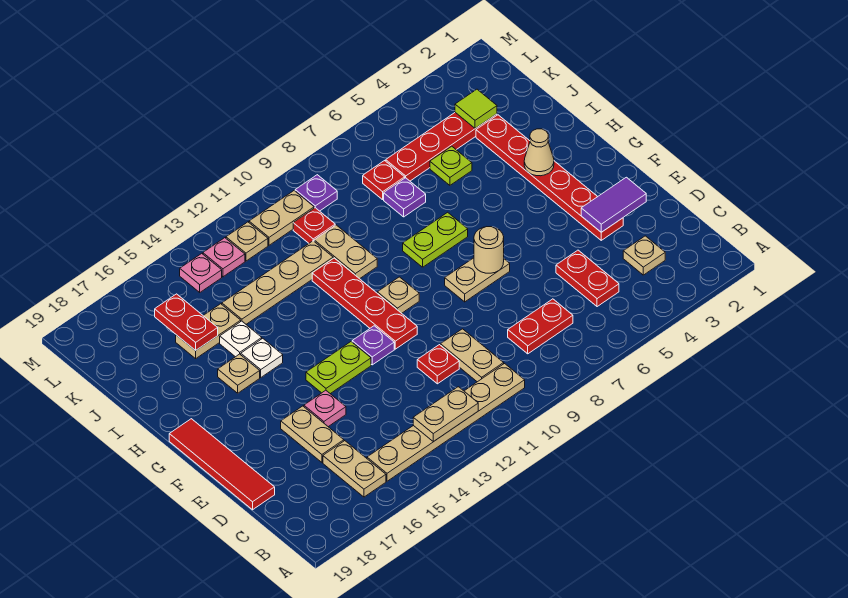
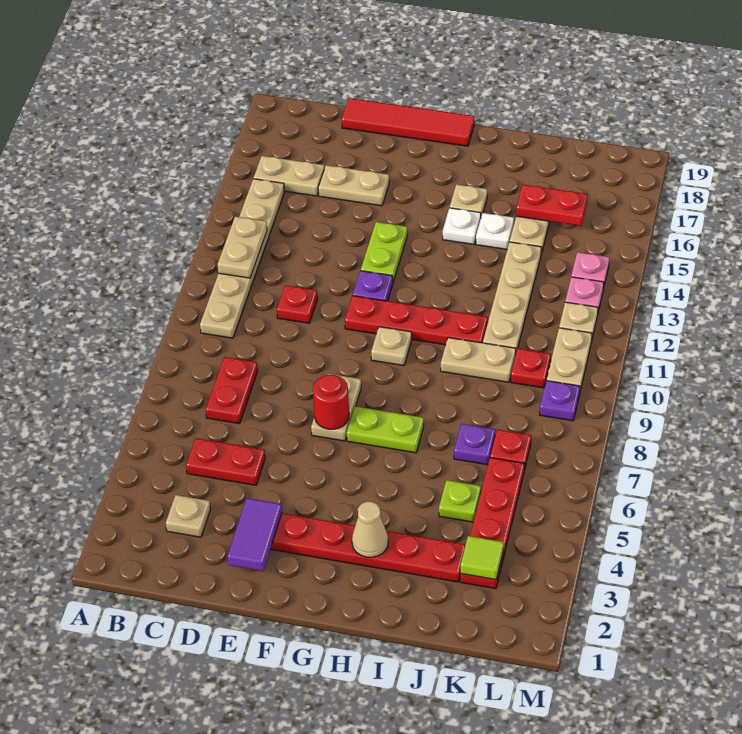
tan 1x2 plate [441,329,504,382] -> none
pink 1x1 plate [304,390,346,427] -> none
tan 1x1 round brick [474,227,504,273] -> red 1x1 round brick [313,375,349,429]
lime 1x2 plate [403,212,468,267] -> lime 1x2 plate turned to [347,406,424,453]

